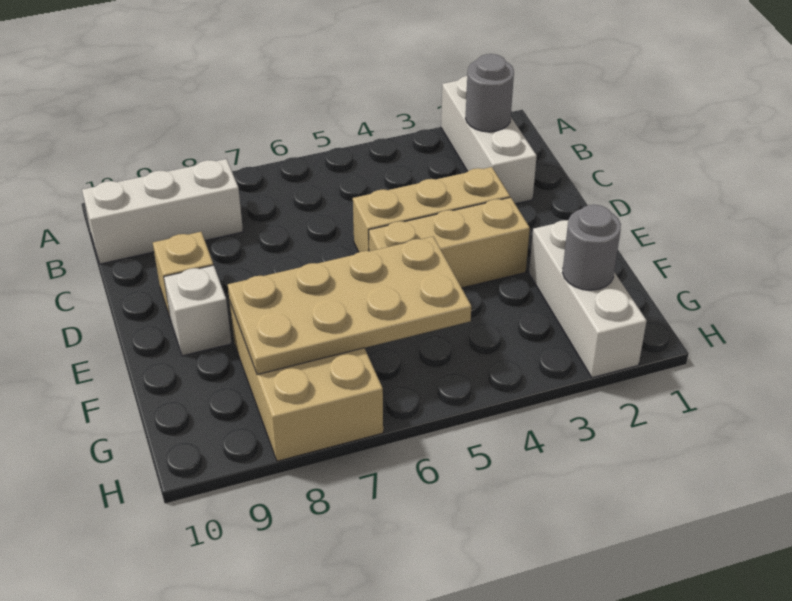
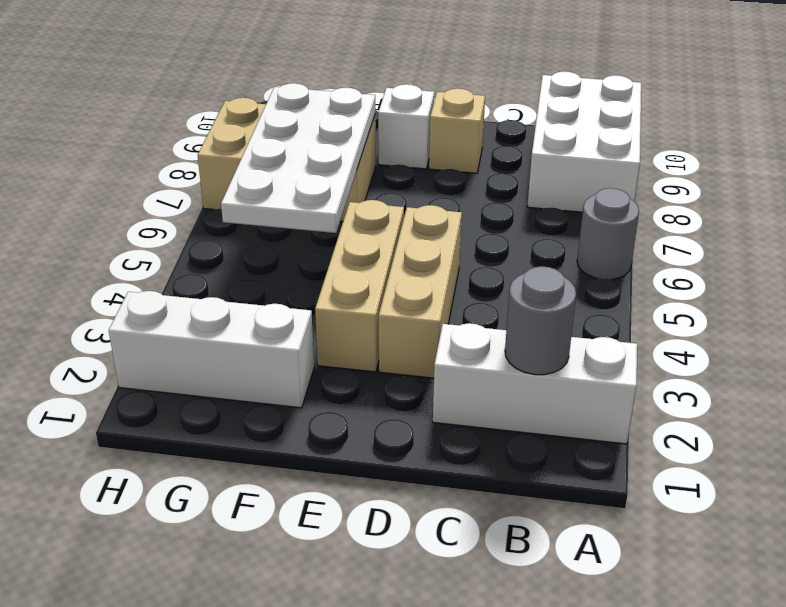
white 1x3 brick [82,159,243,264] -> white 2x3 brick [527,71,641,212]
tan 2x4 plate [228,237,471,374] -> white 2x4 plate [221,83,375,233]
grey 1x1 round brick [562,205,621,290] -> grey 1x1 round brick moved to [577,188,639,280]

